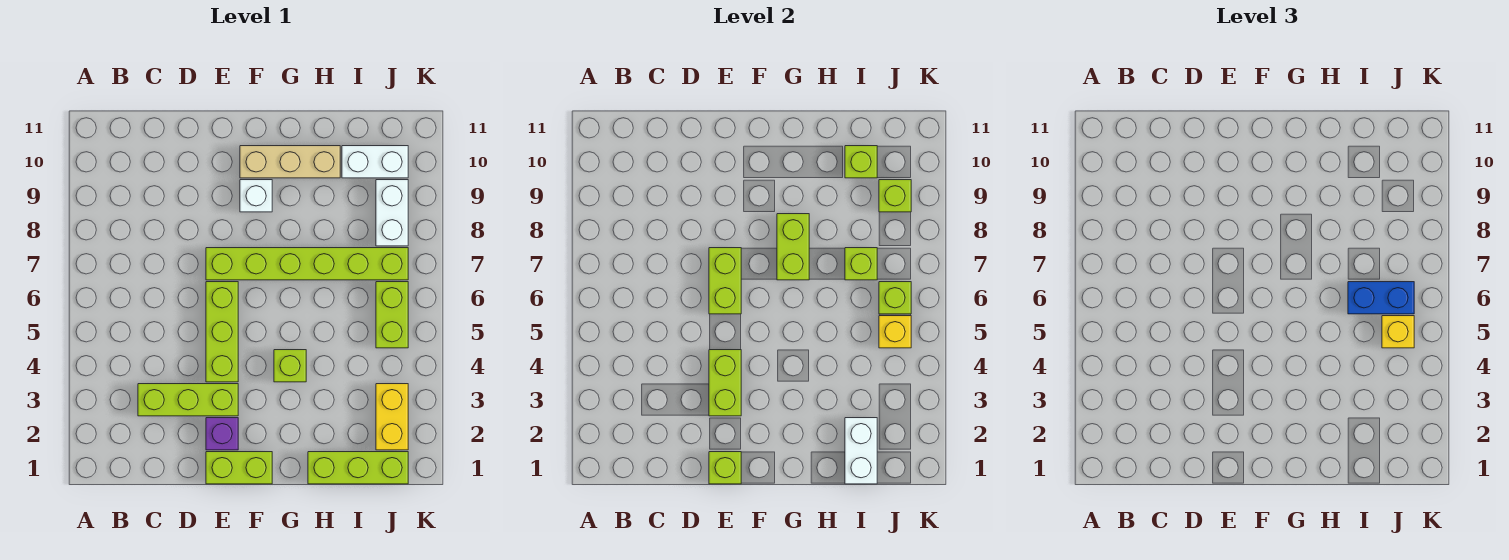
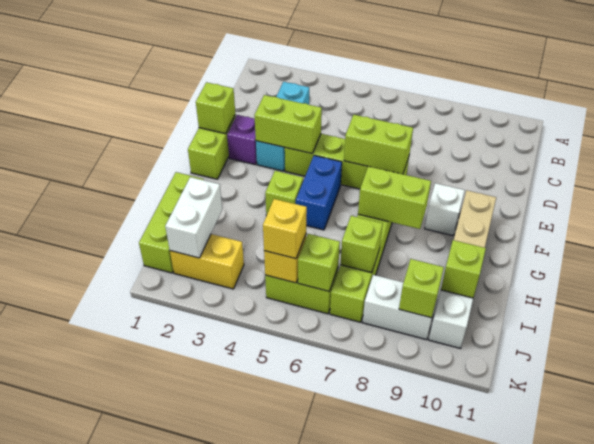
lime 1x3 brick [138,384,238,416] -> cyan 1x3 brick [256,82,309,171]
white 1x2 brick [845,418,877,484] -> white 1x2 brick turned to [165,177,222,258]
blue 1x2 brick [1348,282,1414,314] -> blue 1x2 brick moved to [296,155,342,230]

